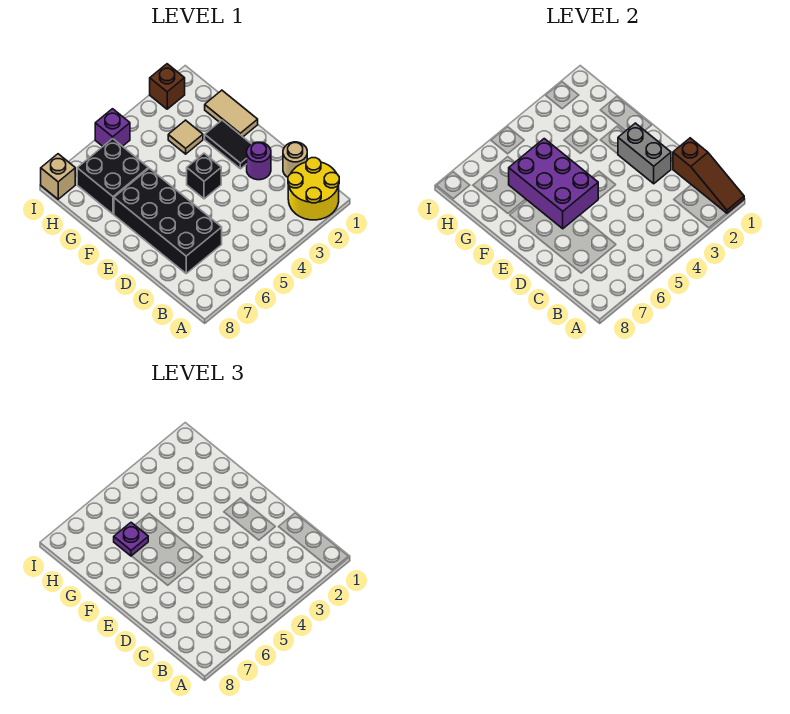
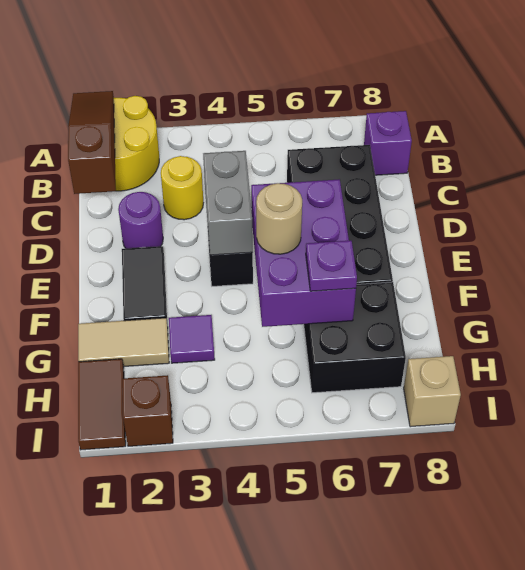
tan 1x1 round brick [283,142,307,177] -> tan 1x1 round brick moved to [256,183,302,254]
none -> yellow 1x1 round brick [161,156,203,220]
grey 1x2 brick [618,123,671,184] -> grey 1x2 brick moved to [203,151,253,255]
tan 1x2 tile [205,90,258,137] -> tan 1x2 tile turned to [78,318,169,367]
tan 1x1 tile [168,120,203,154] -> purple 1x1 tile [169,315,215,363]
none -> brown 1x2 tile [78,359,126,450]
purple 1x1 brick [95,109,130,146] -> purple 1x1 brick moved to [364,111,412,175]

